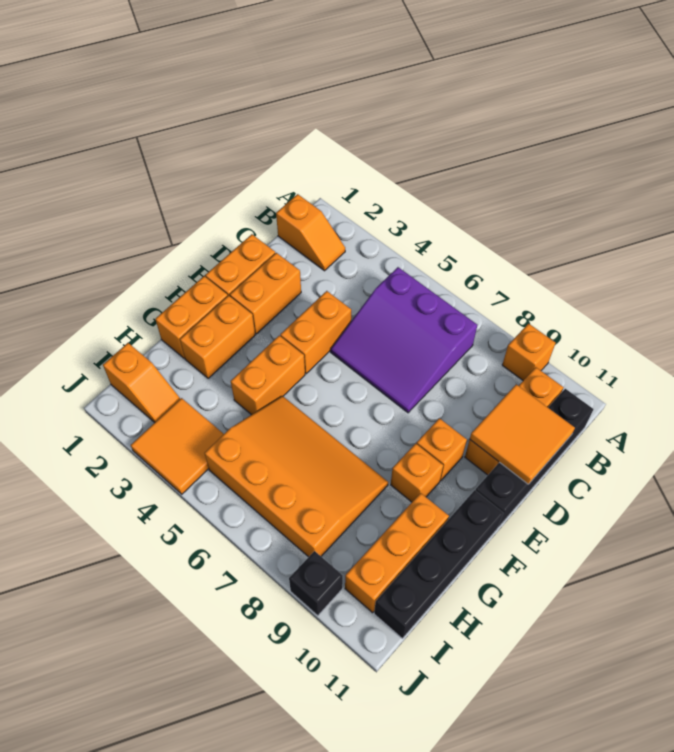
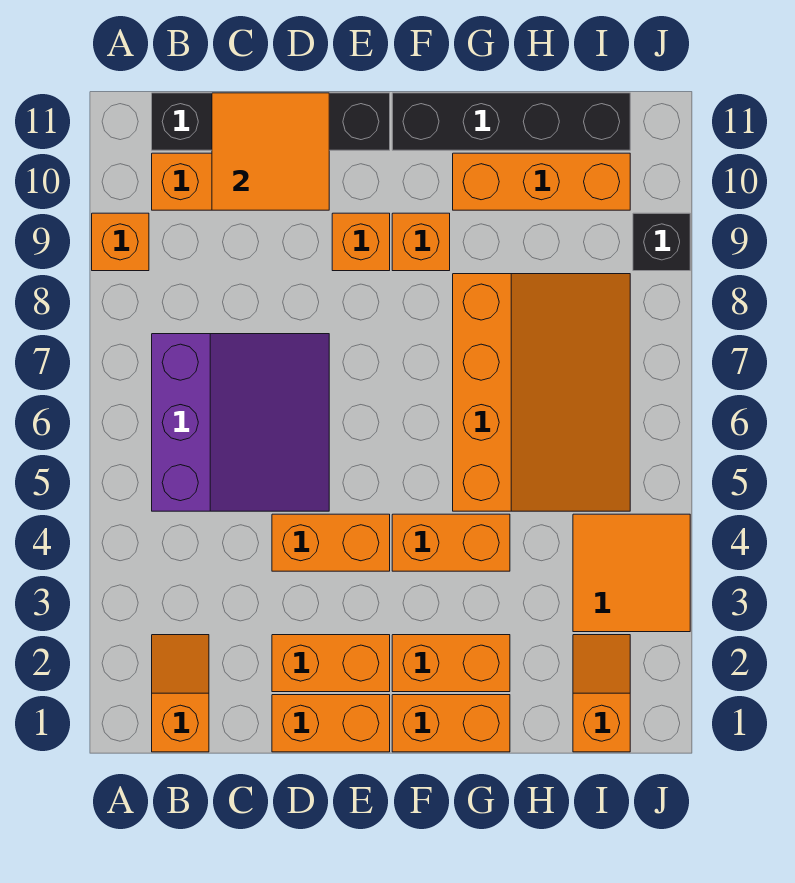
orange 3x4 slope [205,396,388,557] -> orange 3x4 slope turned to [453,274,630,511]

